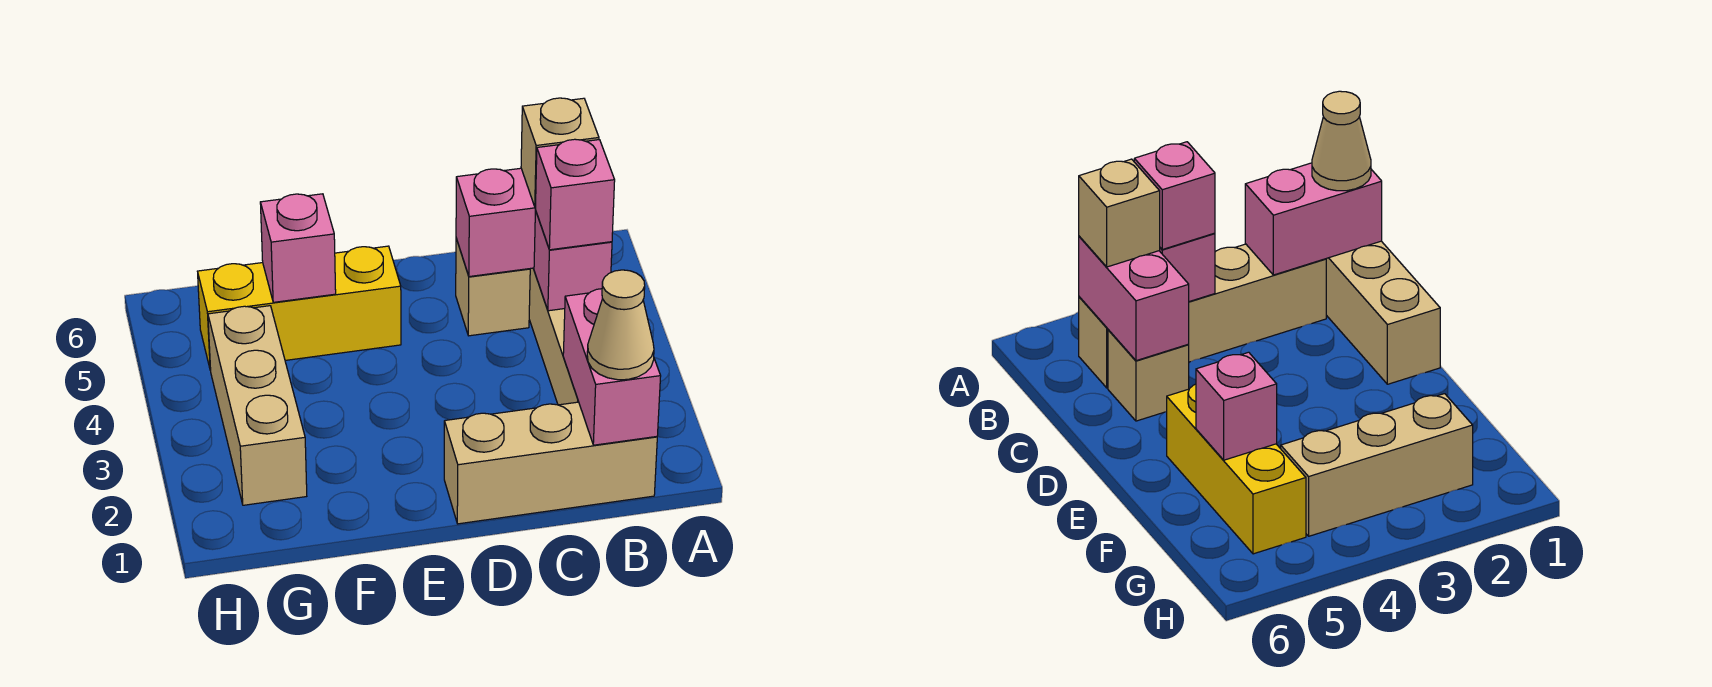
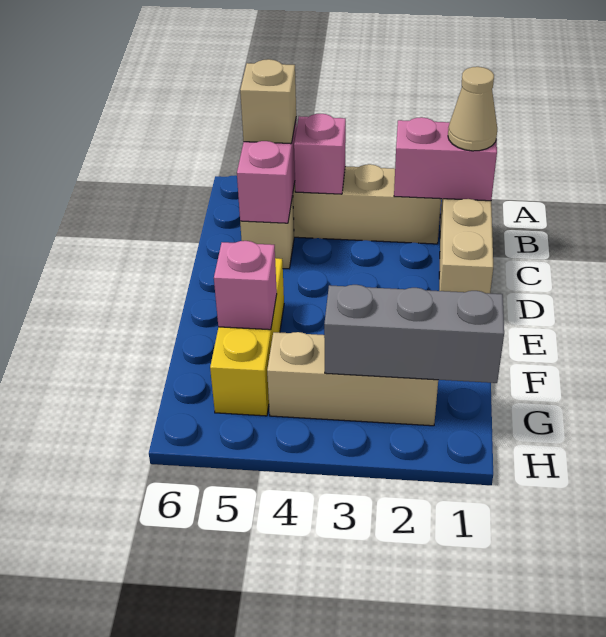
pink 1x1 brick [535,139,615,250] -> none
none -> grey 1x3 brick [324,285,504,383]

